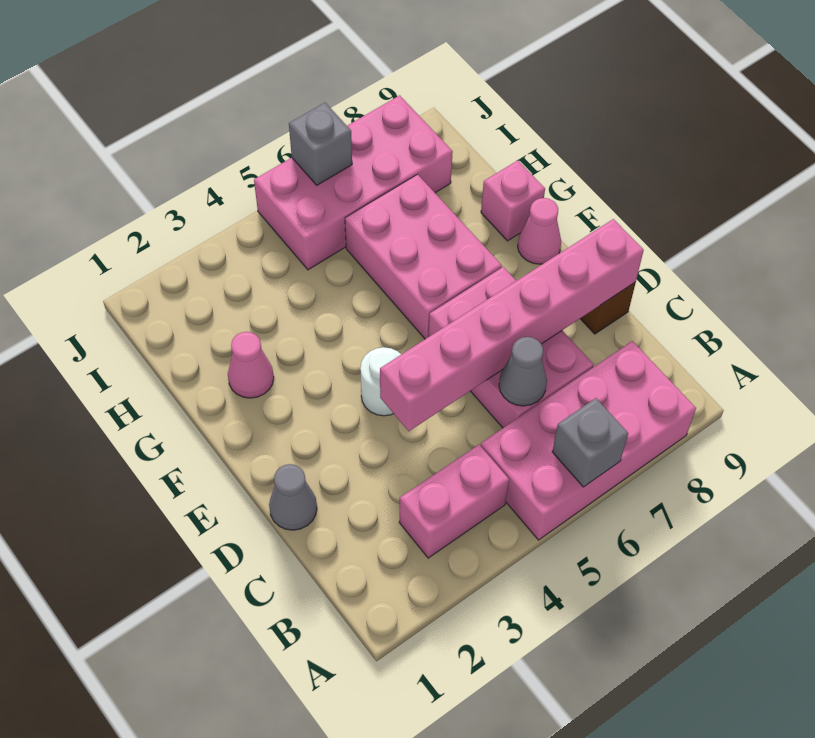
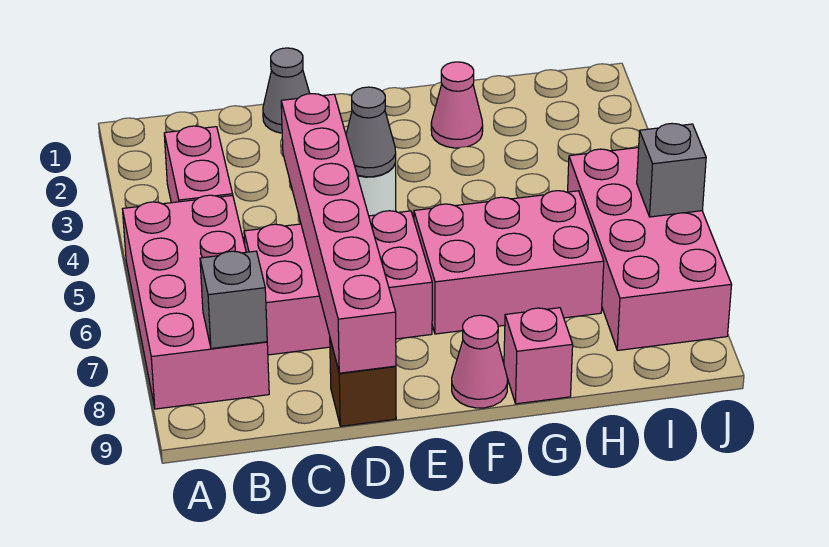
grey 1x1 brick [552,398,628,487] -> grey 1x1 brick moved to [200,251,267,349]
grey 1x1 cone [499,337,547,406] -> grey 1x1 cone moved to [346,87,396,177]

